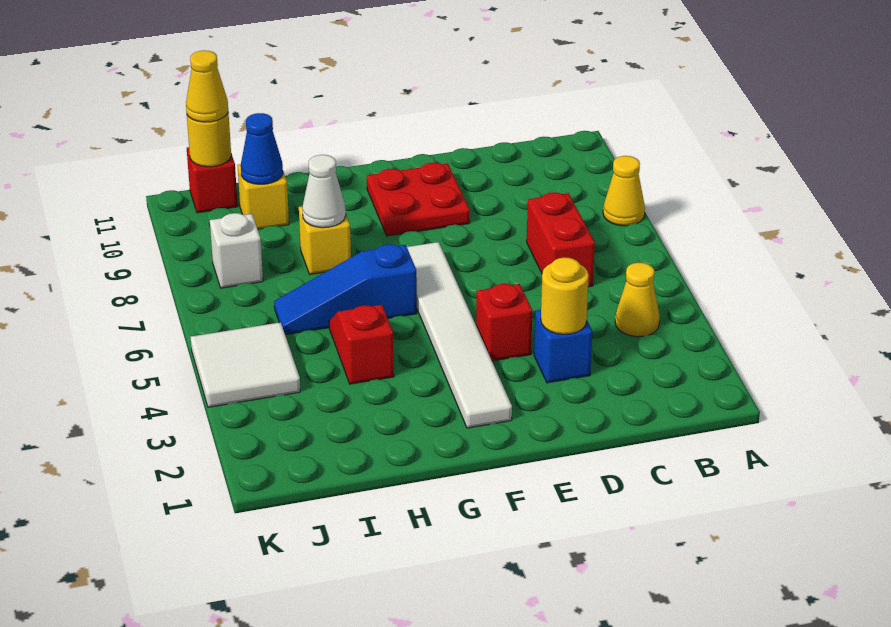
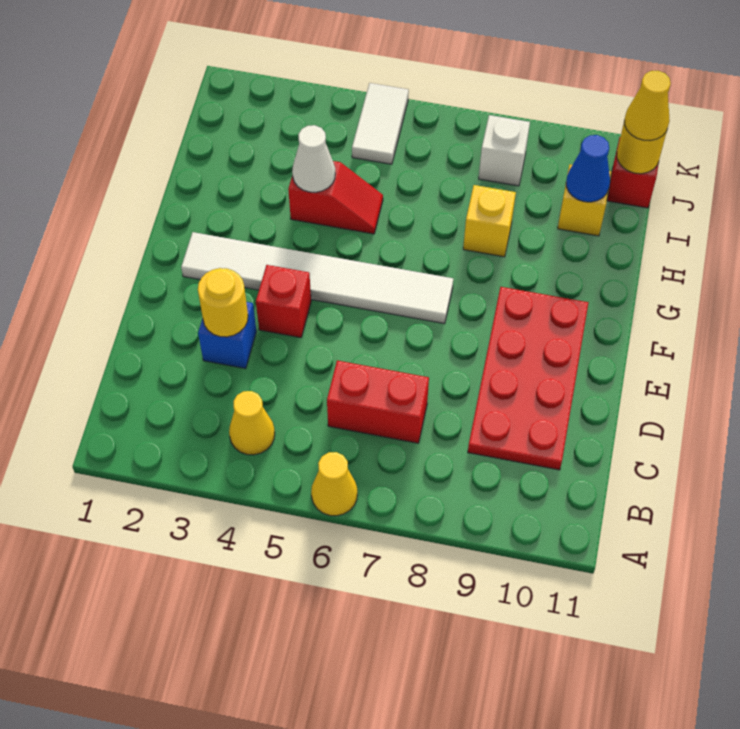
yellow 1x1 cone [603,156,645,226] -> yellow 1x1 cone moved to [311,452,357,516]
red 2x2 plate [367,163,470,236] -> red 2x4 plate [468,287,588,470]
blue 1x3 slope [274,244,417,335] -> none
white 1x1 cone [302,155,346,228] -> white 1x1 cone moved to [292,125,335,192]
white 2x2 tile [191,322,300,407] -> white 1x2 tile [352,83,409,164]

